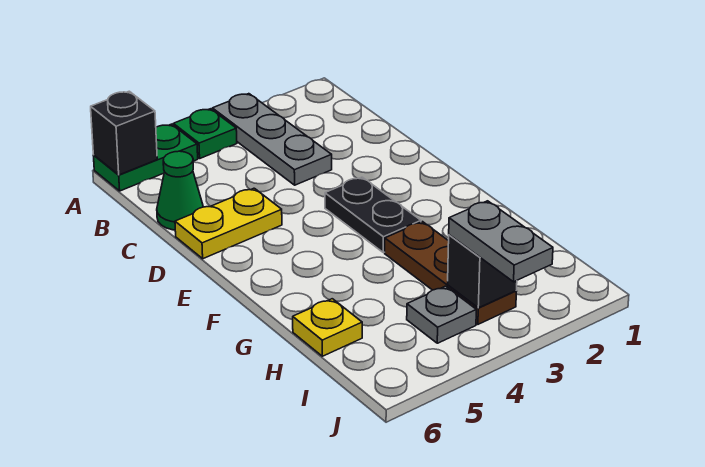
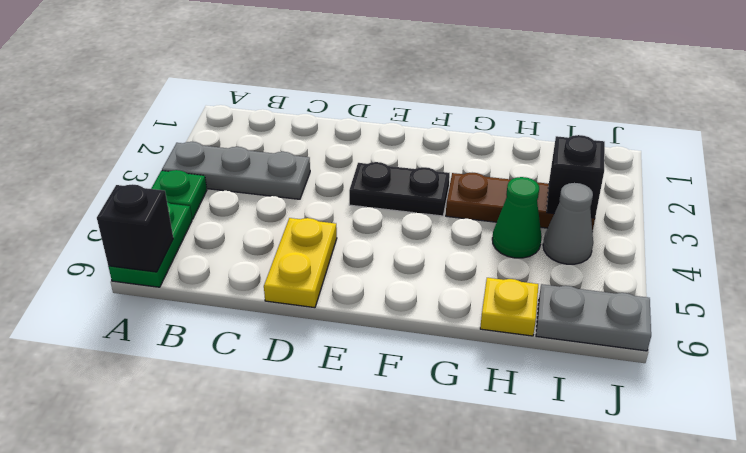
green 1x1 cone [157,151,203,230] -> green 1x1 cone moved to [492,177,542,258]
grey 1x2 plate [449,201,553,282] -> grey 1x2 plate moved to [536,284,651,351]
grey 1x1 plate [407,286,476,343] -> grey 1x1 cone [543,183,593,264]

